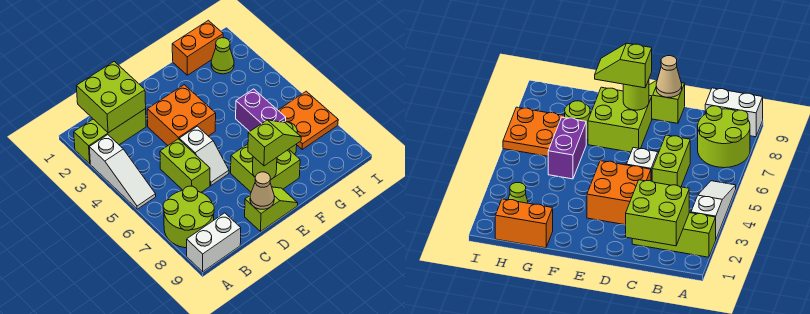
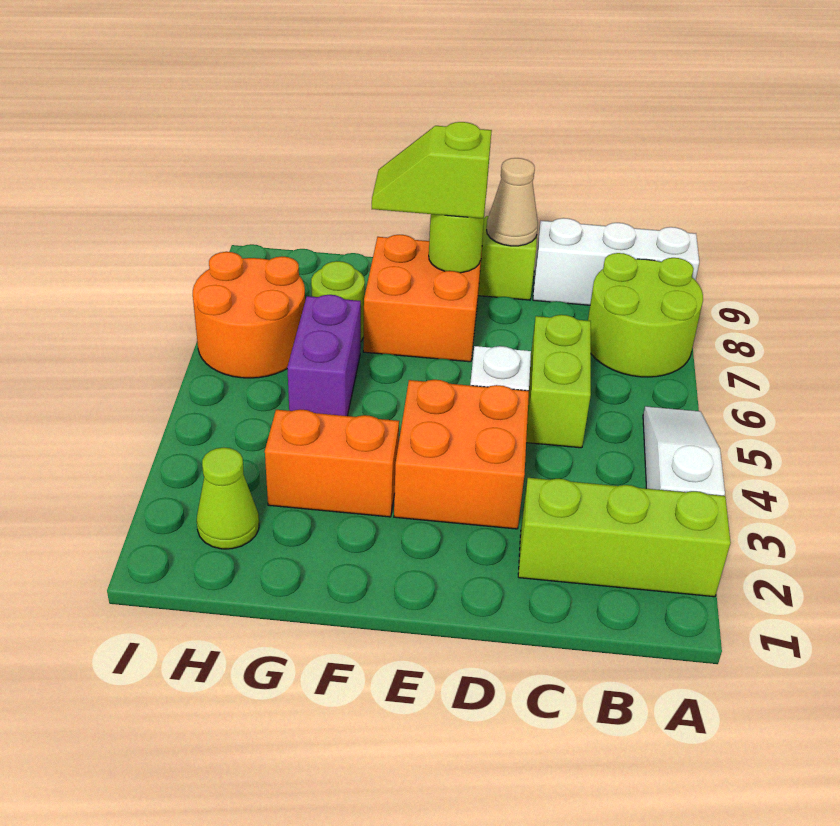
white 1x2 brick [187,213,241,272] -> white 1x3 brick [533,218,699,305]
lime 2x2 brick [76,62,146,133] -> none
lime 2x2 brick [231,144,300,192] -> orange 2x2 brick [363,235,482,362]
orange 1x2 brick [172,20,223,75] -> orange 1x2 brick moved to [265,409,399,517]
orange 2x2 plate [278,91,338,149] -> orange 2x2 round brick [193,252,305,378]

